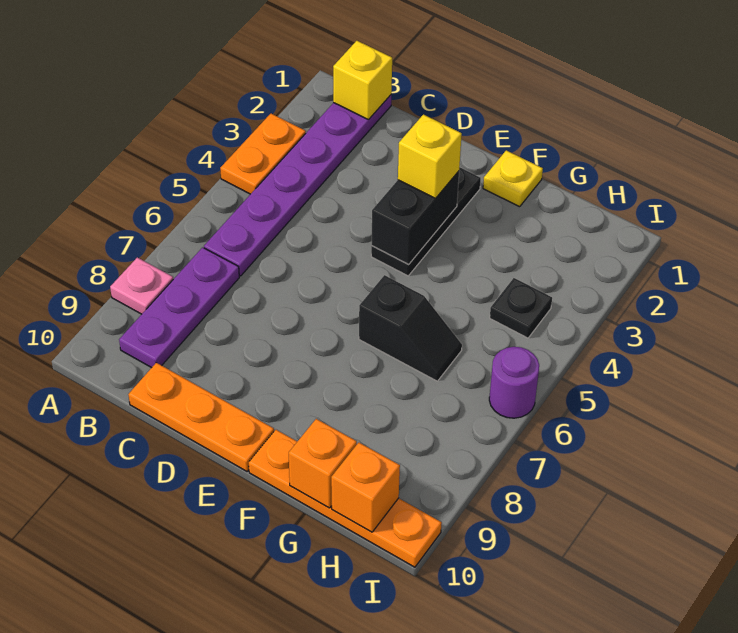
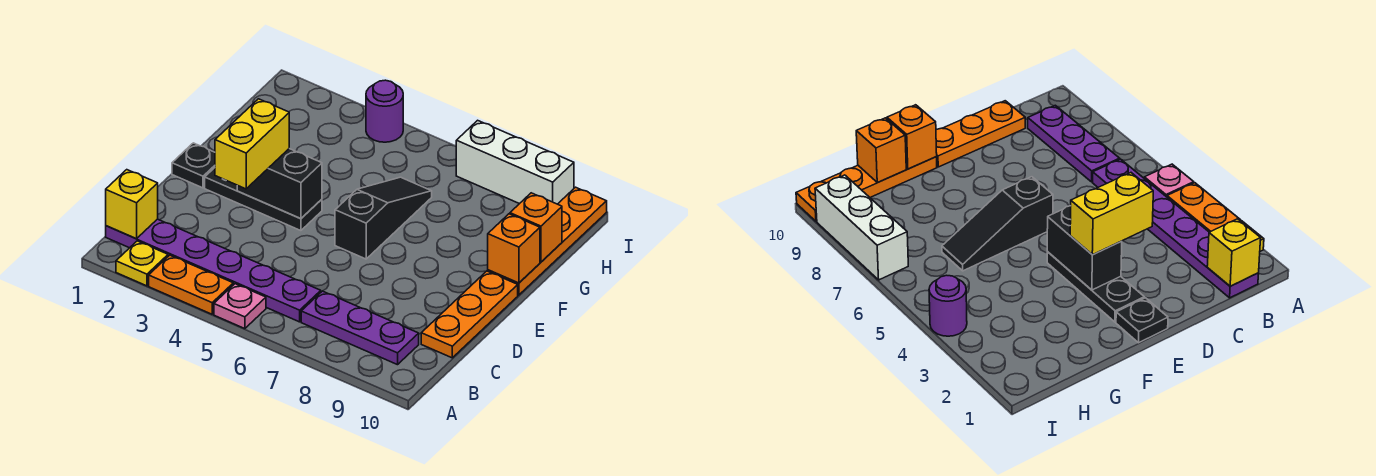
pink 1x1 plate [110,257,173,314] -> pink 1x1 plate moved to [214,284,266,329]
yellow 1x1 brick [398,115,462,198] -> yellow 1x2 brick [215,99,289,189]
yellow 1x1 plate [483,150,543,207] -> yellow 1x1 plate moved to [116,241,168,286]
black 1x2 slope [359,275,462,381] -> black 1x3 slope [335,177,432,259]
black 1x1 plate [490,278,552,338] -> black 1x1 plate moved to [172,143,215,188]
orange 1x1 brick [331,443,400,532] -> orange 1x1 brick moved to [488,214,540,283]
purple 1x1 round brick [489,347,539,418] -> purple 1x1 round brick moved to [366,80,403,142]
none -> white 1x3 brick [456,120,574,204]

